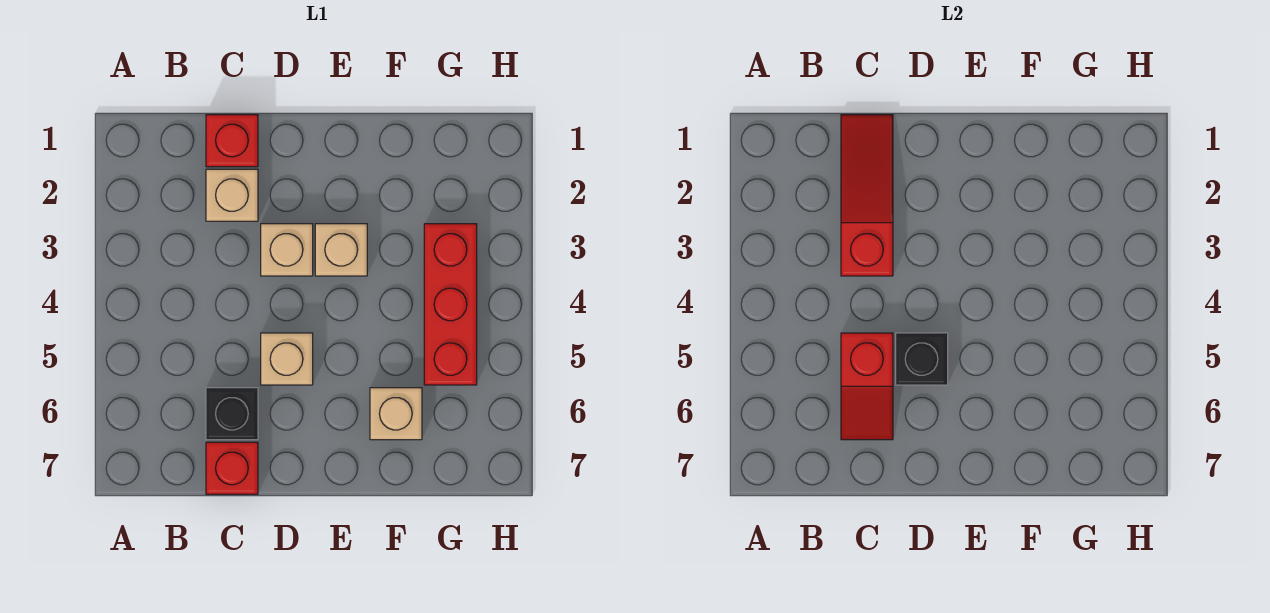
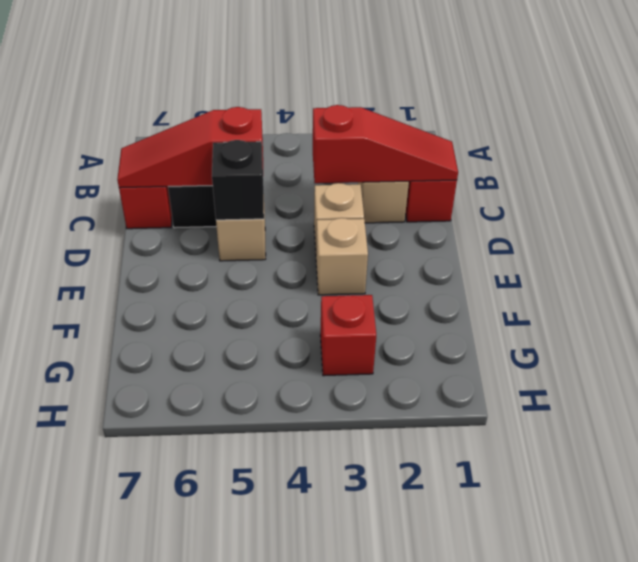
red 1x2 slope [841,333,893,440] -> red 1x3 slope [117,107,263,188]
tan 1x1 brick [370,388,422,440] -> none
red 1x3 brick [424,224,477,385] -> red 1x1 brick [320,295,376,376]

